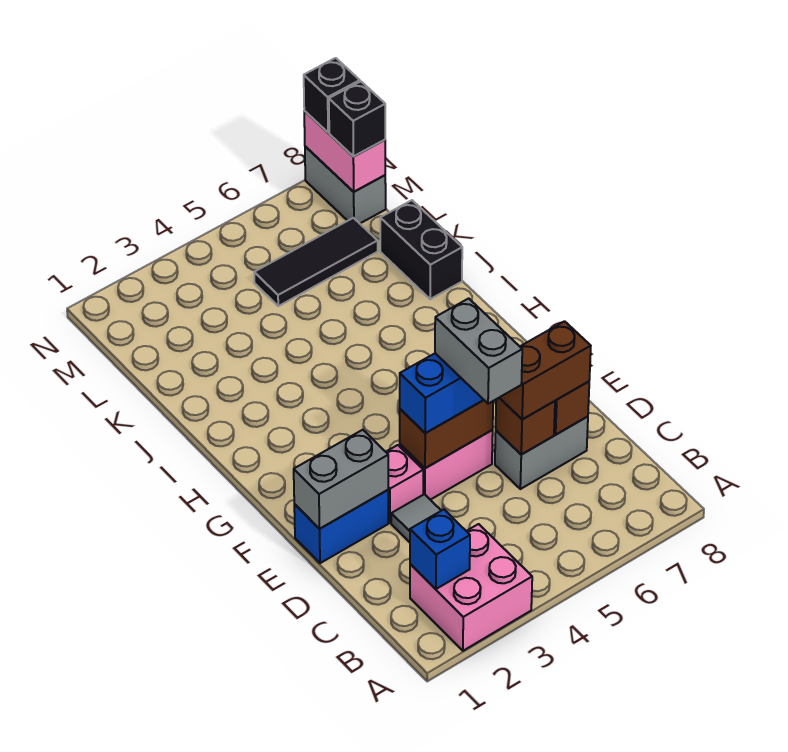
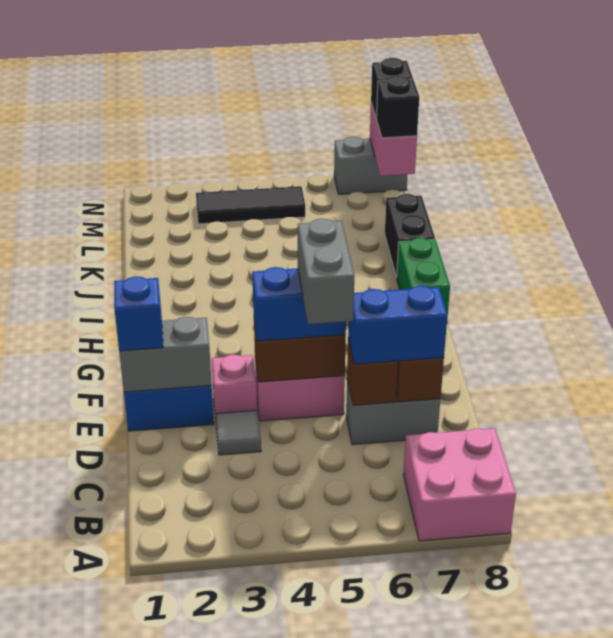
pink 2x2 brick [410,524,532,651] -> pink 2x2 brick moved to [403,428,516,541]
blue 1x1 brick [410,510,470,589] -> blue 1x1 brick moved to [114,276,163,351]
brown 1x2 brick [500,321,591,419] -> blue 1x2 brick [348,286,448,364]
none -> green 1x2 brick [397,238,450,318]
black 1x3 tile [254,218,378,306] -> black 1x3 tile moved to [196,186,305,224]
grey 1x2 brick [305,146,386,223] -> grey 1x2 brick turned to [334,136,408,194]

